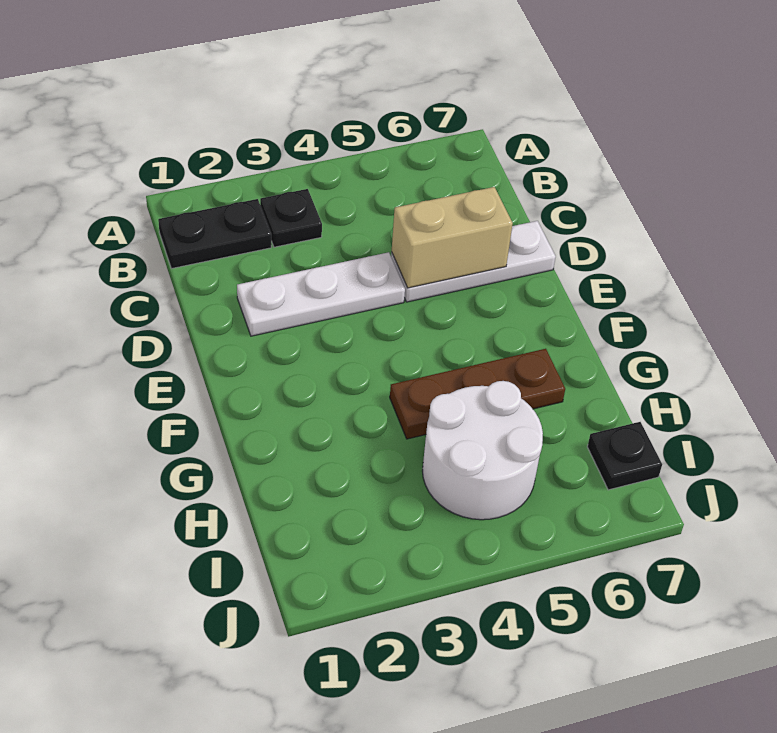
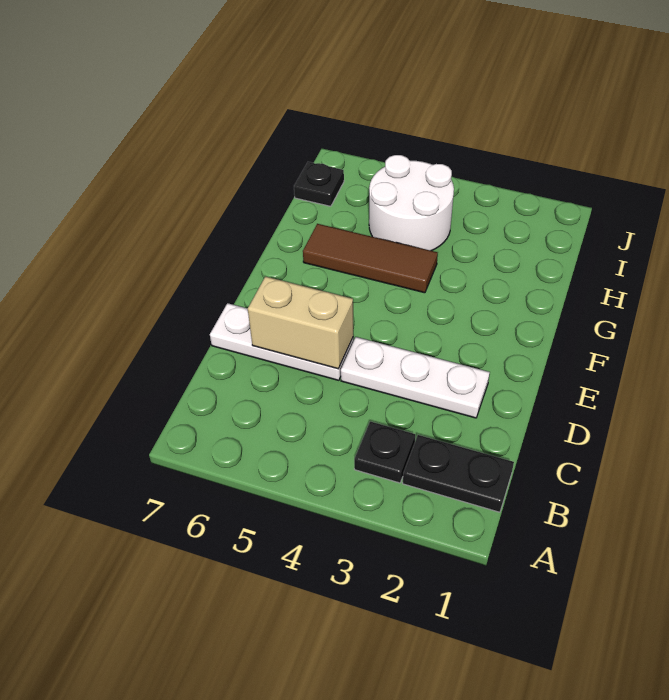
brown 1x3 plate [390,349,565,439] -> brown 1x3 tile [303,224,438,293]

